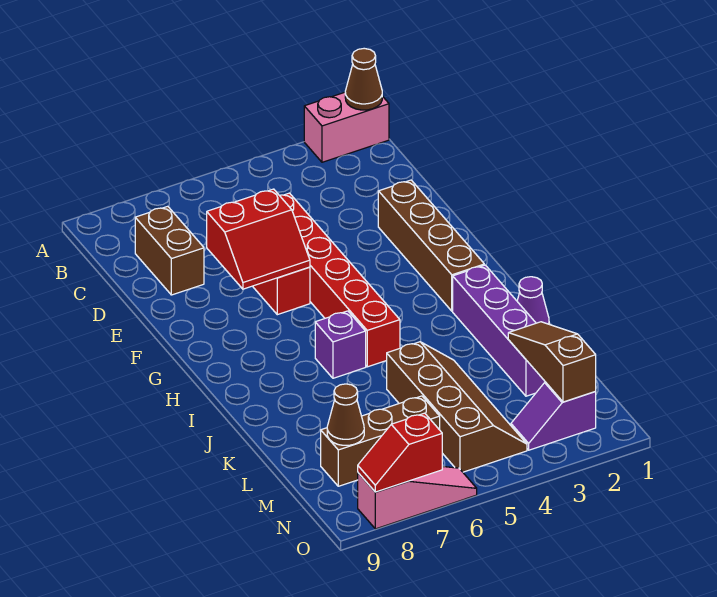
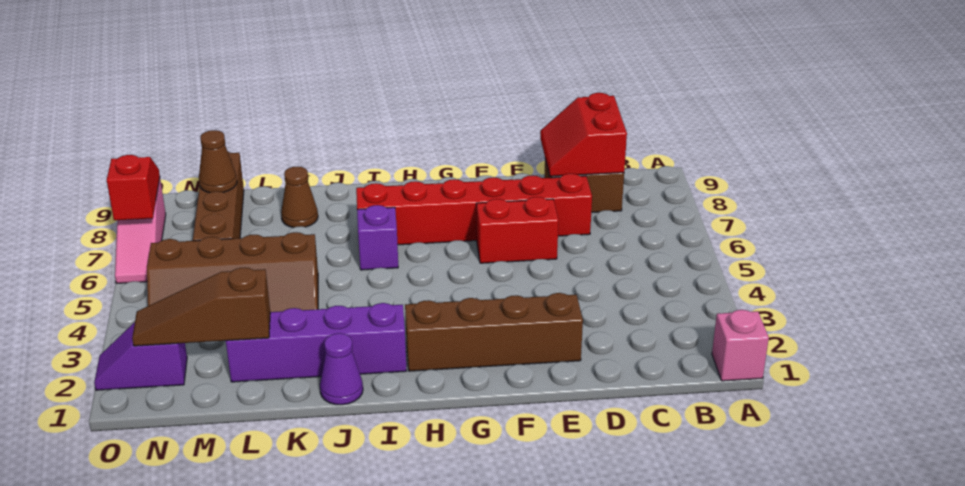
pink 1x2 brick [304,92,389,162] -> pink 1x1 brick [712,310,769,381]
brown 1x1 cone [345,48,382,110] -> brown 1x1 cone moved to [281,167,318,228]
red 1x6 brick [279,193,400,367] -> red 1x6 brick moved to [356,174,592,245]
red 2x2 slope [207,189,310,289] -> red 2x2 slope moved to [540,93,627,176]
brown 1x3 slope [508,322,596,402] -> brown 1x3 slope turned to [132,267,270,346]
brown 1x3 brick [321,396,440,486] -> brown 1x4 brick [193,152,244,241]
purple 1x2 slope [511,382,596,450] -> purple 1x2 slope turned to [94,322,187,390]

